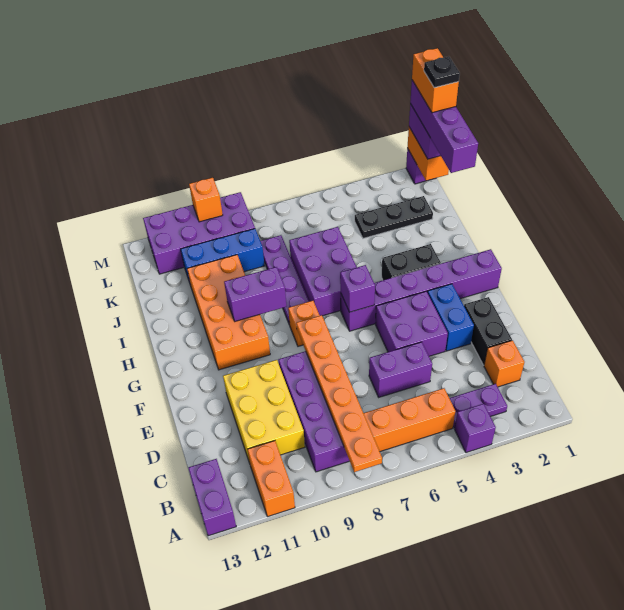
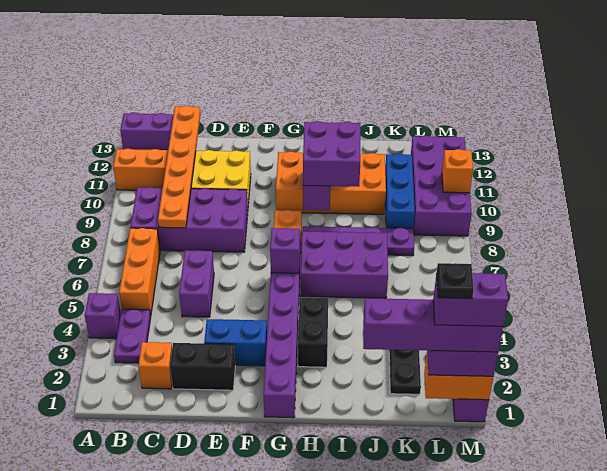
orange 1x6 plate [296,315,382,472] -> orange 1x6 plate turned to [158,106,200,228]
purple 2x2 brick [375,291,448,356] -> purple 2x2 brick moved to [303,121,360,187]
orange 1x2 brick [412,48,459,113] -> purple 1x2 brick [433,273,508,326]

